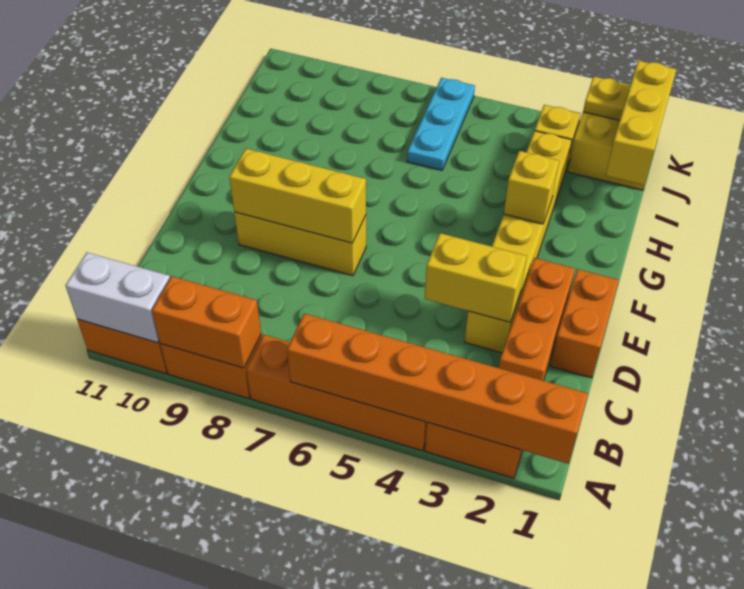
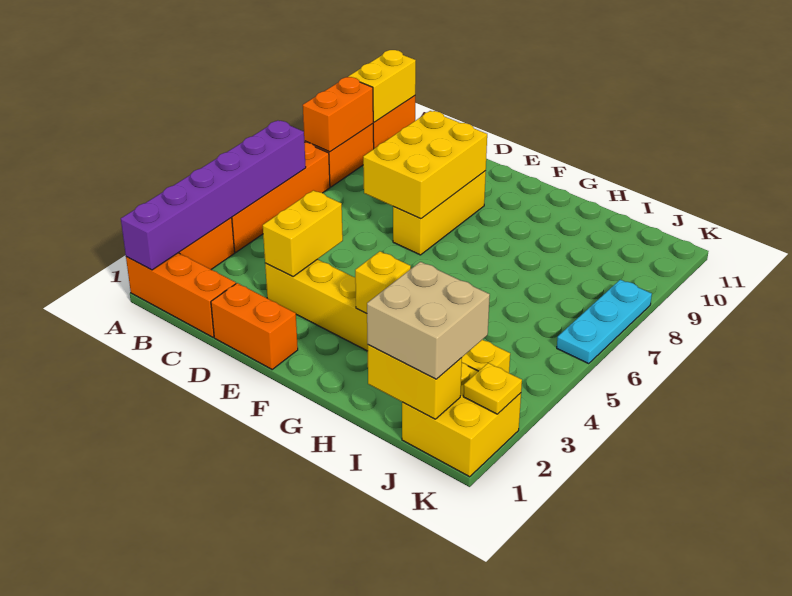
orange 1x6 brick [287,314,588,464] -> purple 1x6 brick [121,120,306,270]
white 1x2 brick [65,253,170,343] -> yellow 1x2 brick [348,50,416,122]
orange 1x3 brick [499,258,575,381] -> orange 1x3 brick moved to [126,253,236,337]
yellow 1x3 brick [229,149,366,243] -> yellow 2x3 brick [363,111,487,219]
yellow 1x3 brick [606,61,676,185] -> yellow 1x2 brick [368,345,462,419]
none -> tan 2x2 brick [367,262,490,379]
cyan 1x3 plate [407,78,475,170] -> cyan 1x3 plate turned to [557,280,652,364]

